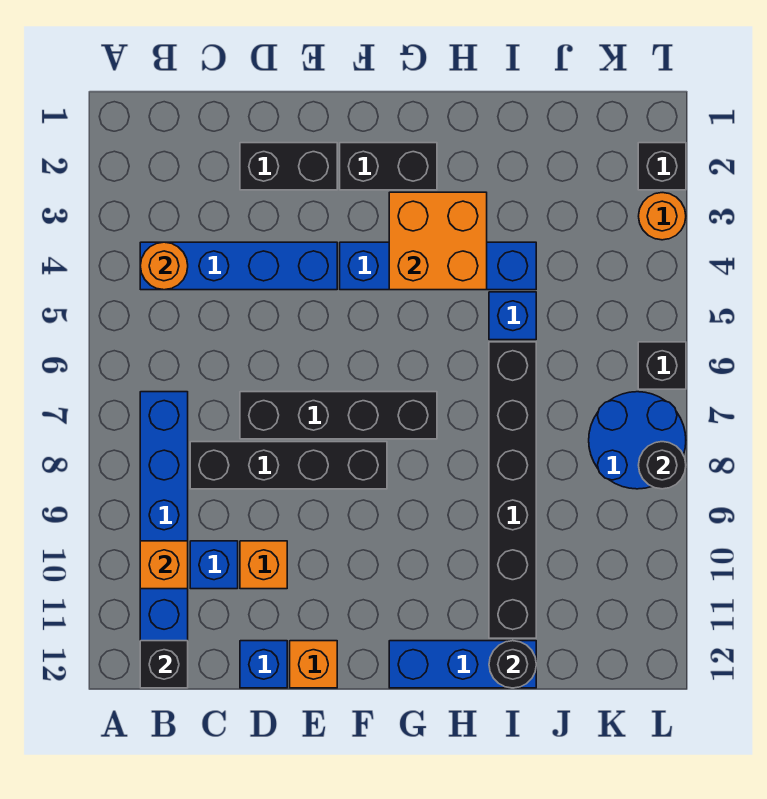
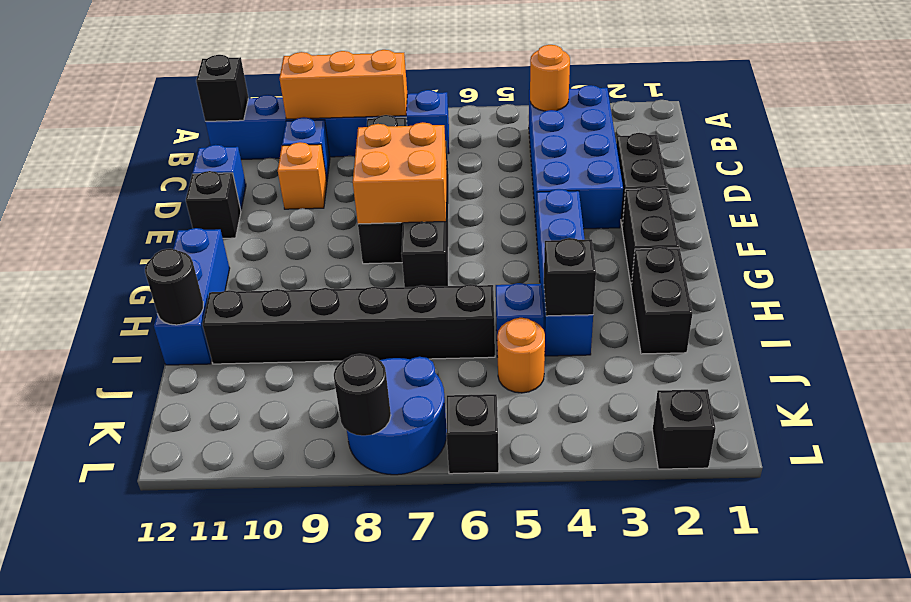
blue 1x4 brick [140,242,337,290] -> blue 2x4 brick [529,85,623,229]
orange 1x1 brick [140,541,188,589] -> orange 1x3 brick [280,50,407,119]
orange 1x1 brick [290,641,337,688] -> black 1x1 brick [186,171,241,238]
orange 2x2 brick [389,192,487,290] -> orange 2x2 brick moved to [353,122,447,224]
none -> black 1x2 brick [631,247,693,354]
none -> black 1x1 brick [544,238,596,316]
orange 1x1 round brick [639,193,686,240] -> orange 1x1 round brick moved to [497,318,545,393]

